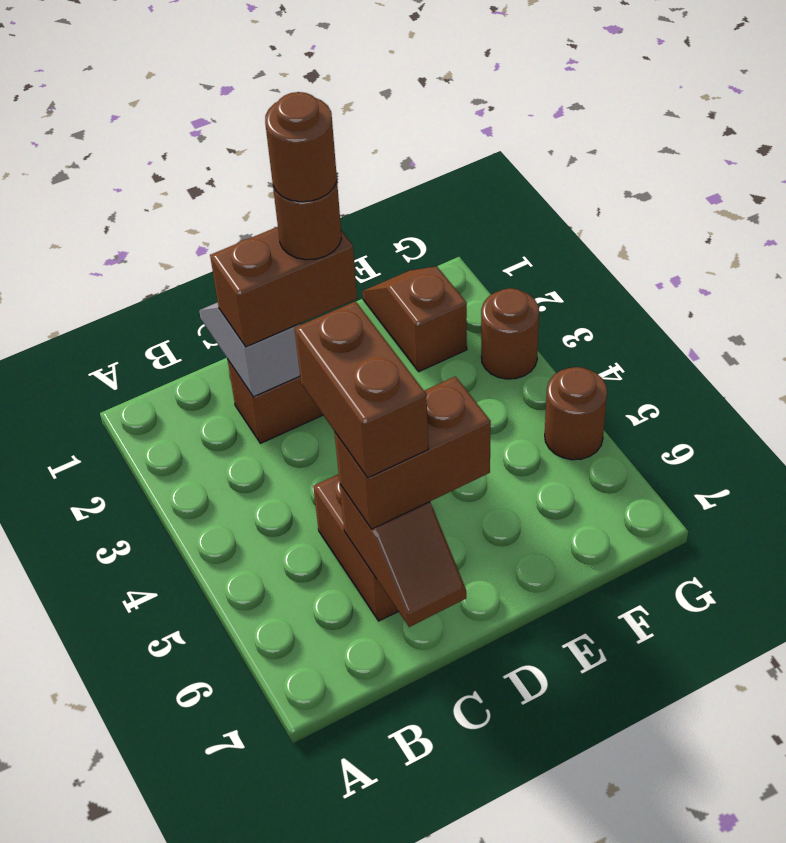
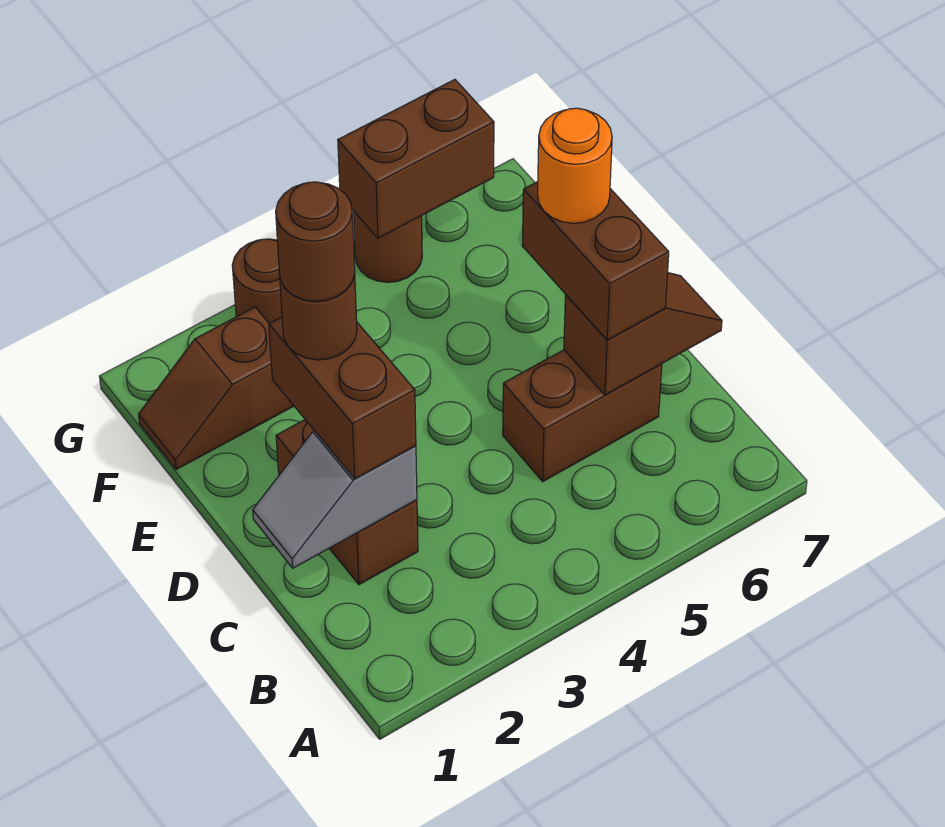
brown 1x2 brick [295,301,428,478] -> brown 1x2 brick moved to [338,79,494,238]
none -> orange 1x1 round brick [538,108,612,223]

